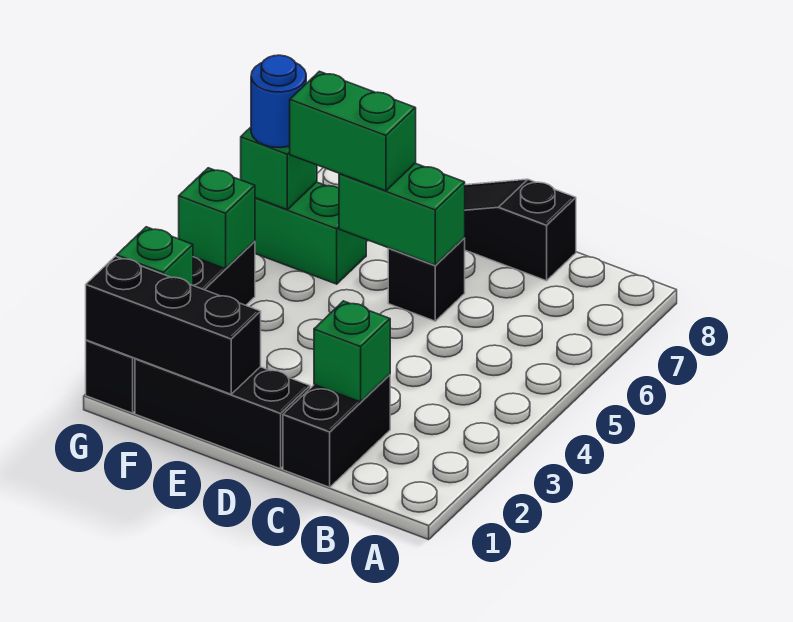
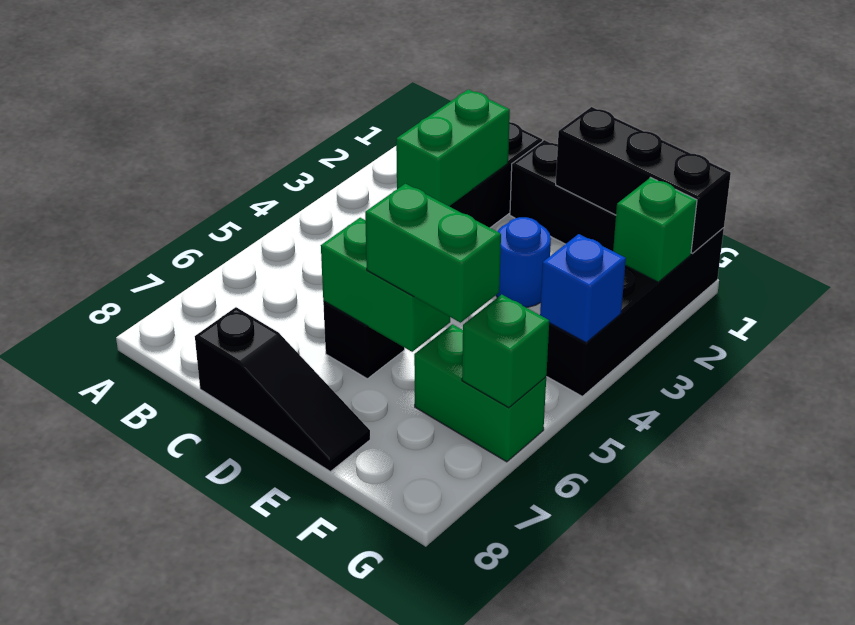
green 1x1 brick [314,301,390,402] -> green 1x2 brick [396,89,510,206]
green 1x1 brick [179,168,255,269] -> blue 1x1 brick [540,234,626,343]
blue 1x1 round brick [251,55,306,148] -> blue 1x1 round brick moved to [496,217,551,307]

